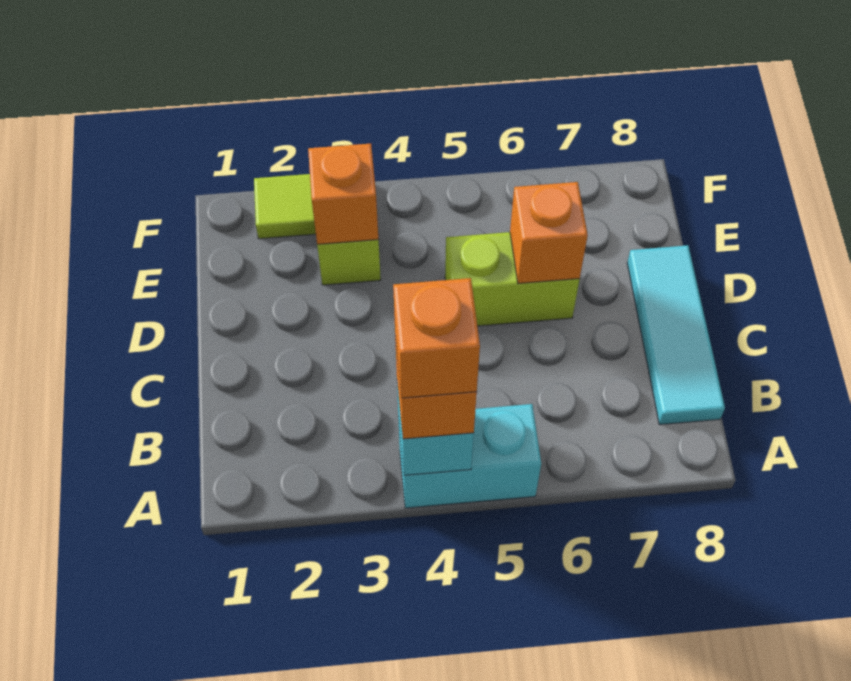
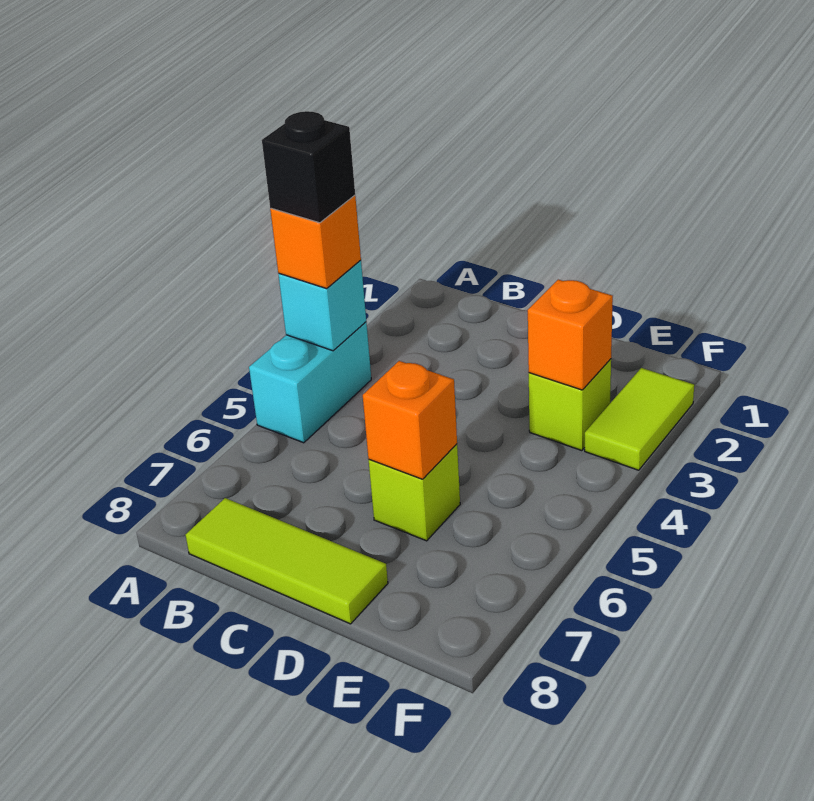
orange 1x1 brick [393,278,480,398] -> black 1x1 brick [262,111,355,223]
cyan 1x3 tile [627,245,725,425] -> lime 1x3 tile [186,498,388,624]
lime 1x2 brick [445,232,580,326] -> lime 1x1 brick [369,444,460,541]

